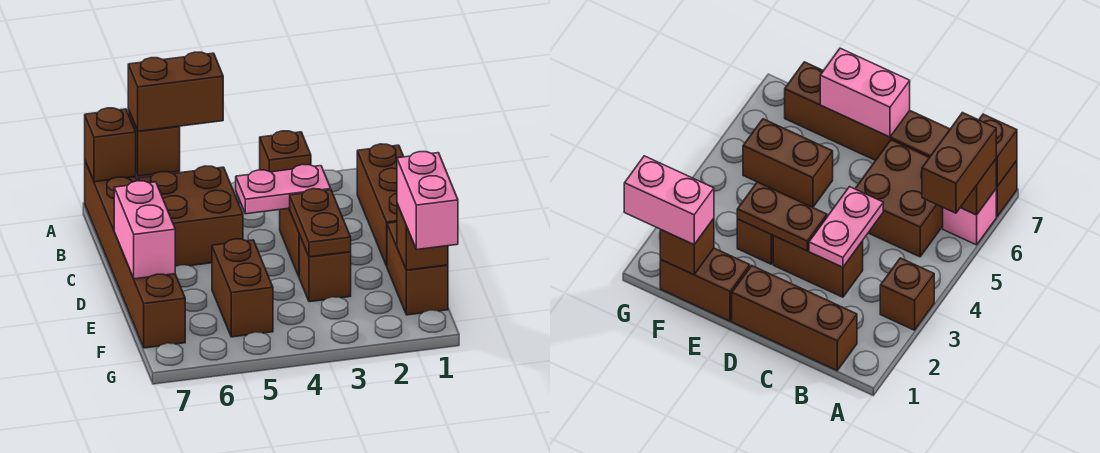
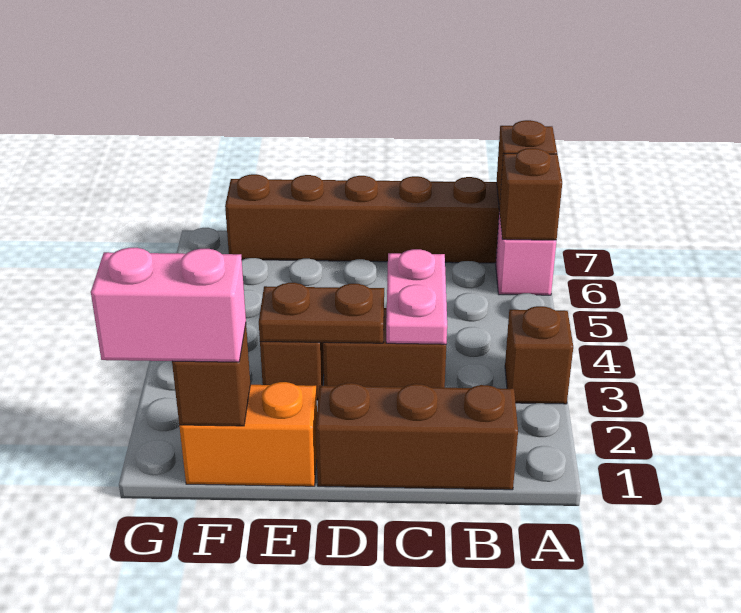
brown 1x2 brick [128,52,223,131] -> none
brown 2x2 brick [138,166,243,267] -> none
pink 1x2 brick [114,181,175,279] -> none
brown 1x2 brick [387,222,448,315] -> orange 1x2 brick [179,382,317,486]
brown 1x2 brick [212,239,273,337] -> none

